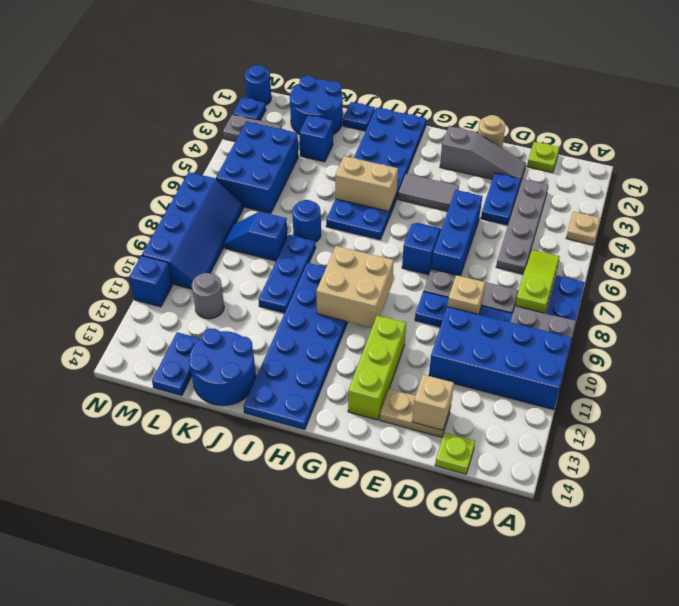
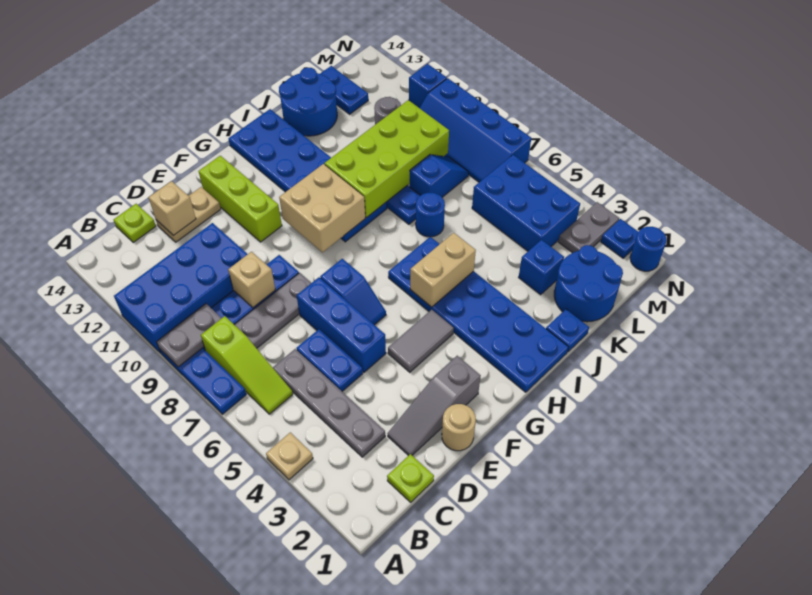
blue 1x2 plate [481,173,521,225] -> blue 1x2 plate moved to [296,329,363,391]
none -> lime 2x4 brick [324,100,449,217]

